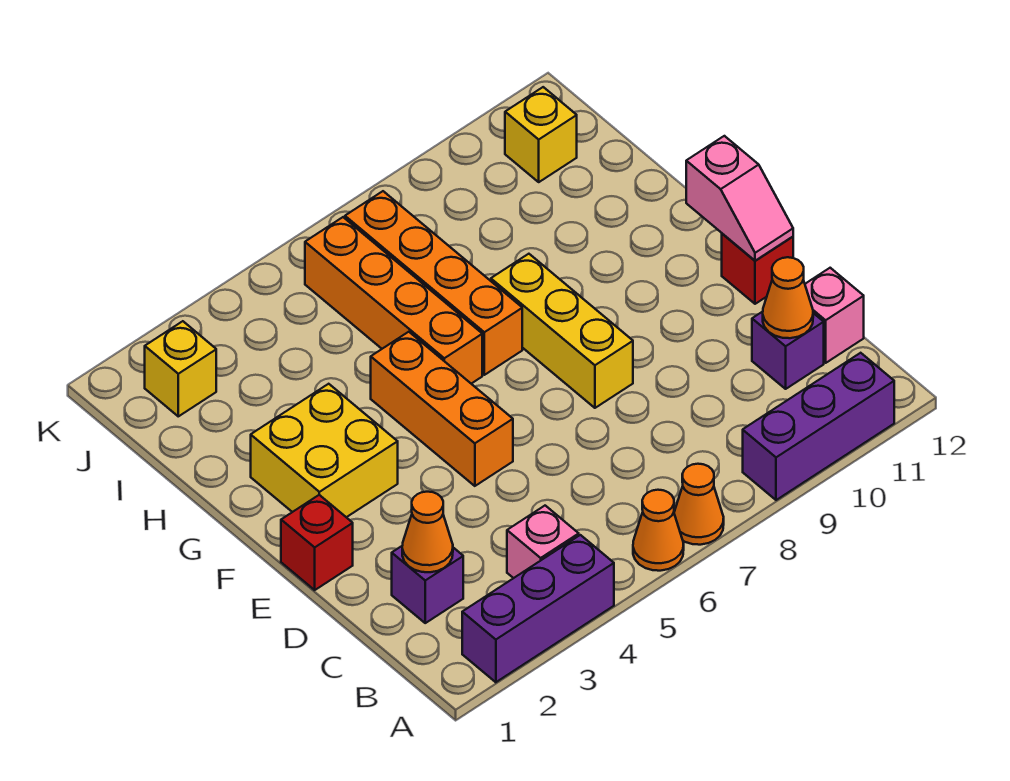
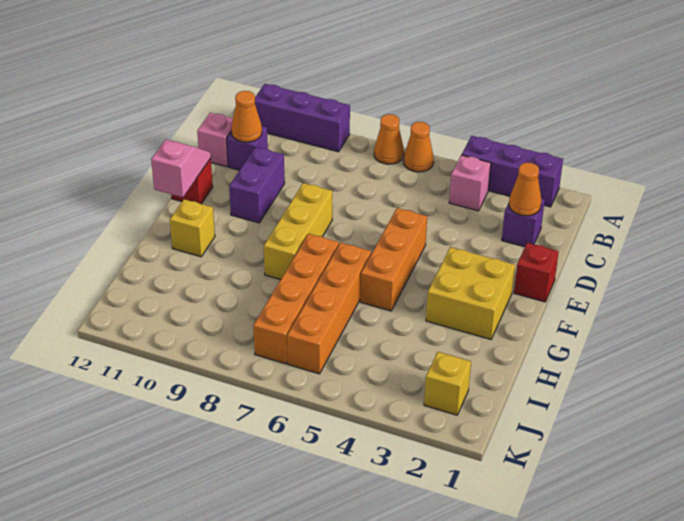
none -> purple 1x2 brick [229,147,285,223]
yellow 1x1 brick [505,87,577,182] -> yellow 1x1 brick moved to [170,199,215,257]

